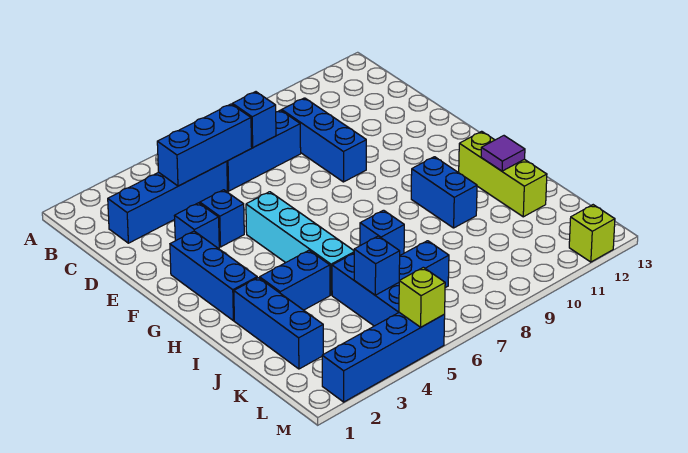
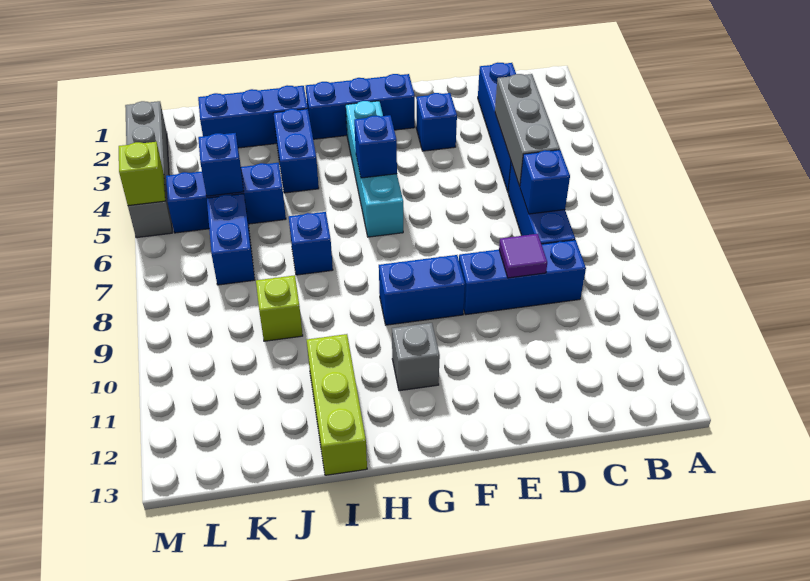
blue 1x3 brick [157,104,252,186] -> grey 1x3 brick [495,74,560,186]
blue 1x1 brick [200,190,244,247] -> blue 1x1 brick moved to [354,115,397,178]
cyan 1x4 brick [246,192,354,295] -> cyan 1x4 brick turned to [346,101,403,237]
none -> grey 1x1 brick [392,323,440,391]
blue 1x2 brick [411,157,477,228] -> blue 1x2 brick moved to [379,255,465,325]
lime 1x3 brick [459,131,547,217] -> lime 1x3 brick turned to [307,334,367,475]
purple 1x1 tile [481,136,525,171] -> purple 1x1 tile moved to [499,234,547,278]
blue 1x4 brick [322,312,445,402] -> grey 1x4 brick [125,101,172,238]
lime 1x1 brick [569,205,615,262] -> lime 1x1 brick moved to [256,275,303,341]

